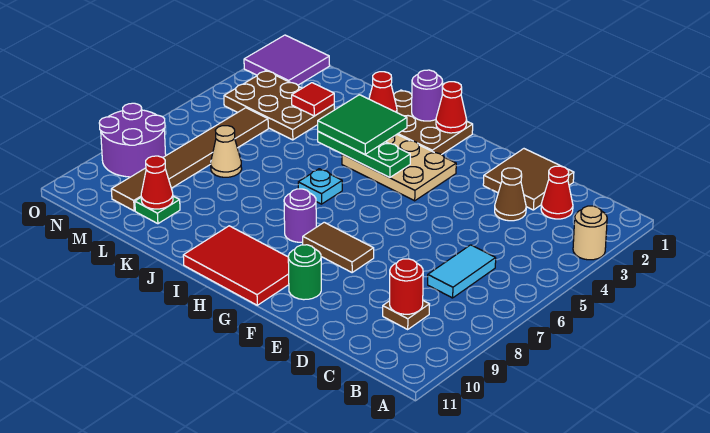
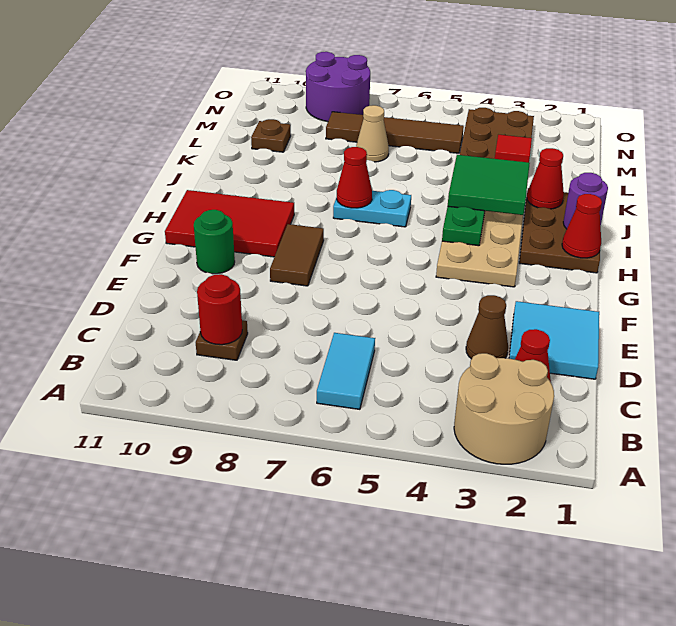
tan 1x1 round brick [573,206,607,260] -> tan 2x2 round brick [454,353,554,464]
cyan 1x2 tile [428,245,496,298] -> cyan 1x2 tile turned to [317,333,375,409]
brown 2x2 tile [483,149,574,210] -> cyan 2x2 tile [509,301,599,379]
red 2x3 tile [183,226,289,305] -> red 2x3 tile turned to [165,190,294,257]
purple 1x1 round brick [284,189,316,242] -> none
cyan 1x1 plate [298,169,342,204] -> cyan 1x2 plate [333,190,411,227]
green 1x1 plate [135,196,180,224] -> brown 1x1 plate [251,119,291,152]
red 1x1 cone [141,156,173,209] -> red 1x1 cone moved to [337,147,372,208]
brown 1x6 tile [111,108,268,211] -> brown 1x4 tile [326,112,464,153]
purple 2x2 tile [244,35,330,85] -> none

